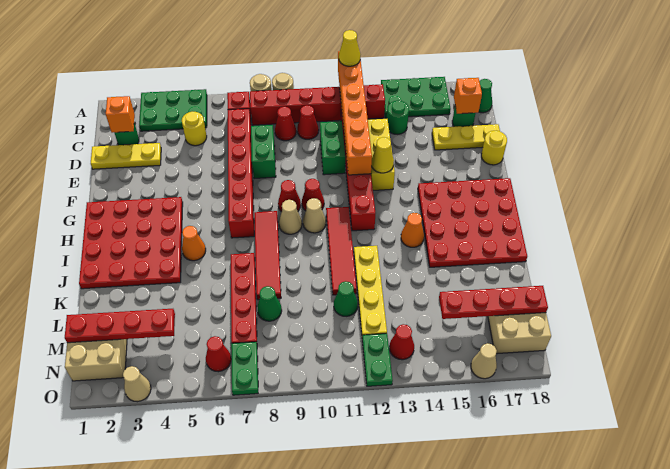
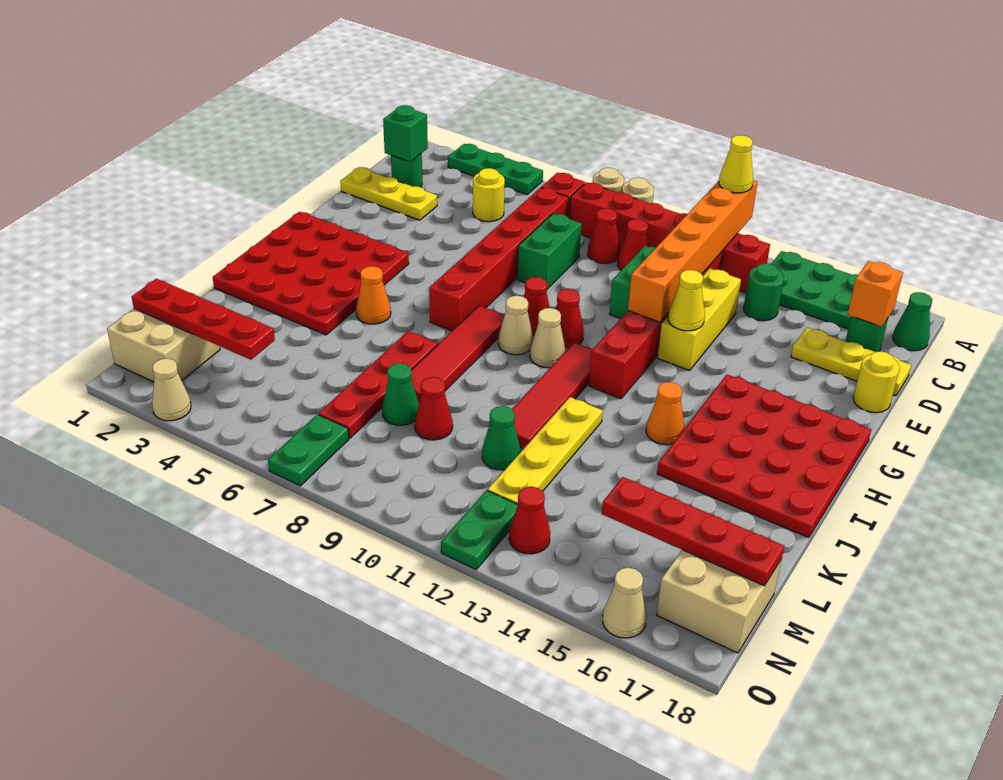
green 2x3 plate [139,89,207,131] -> green 1x3 plate [448,144,543,195]
orange 1x1 brick [106,96,135,133] -> green 1x1 brick [383,105,428,162]
red 1x1 cone [206,336,231,372] -> red 1x1 cone moved to [415,377,453,440]

